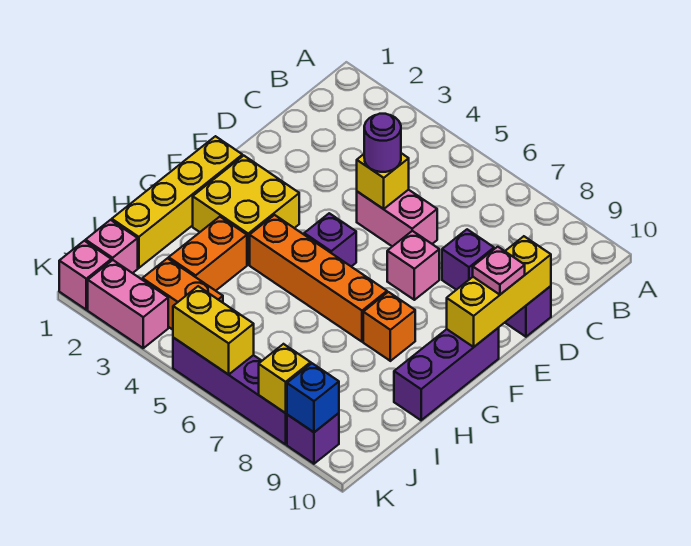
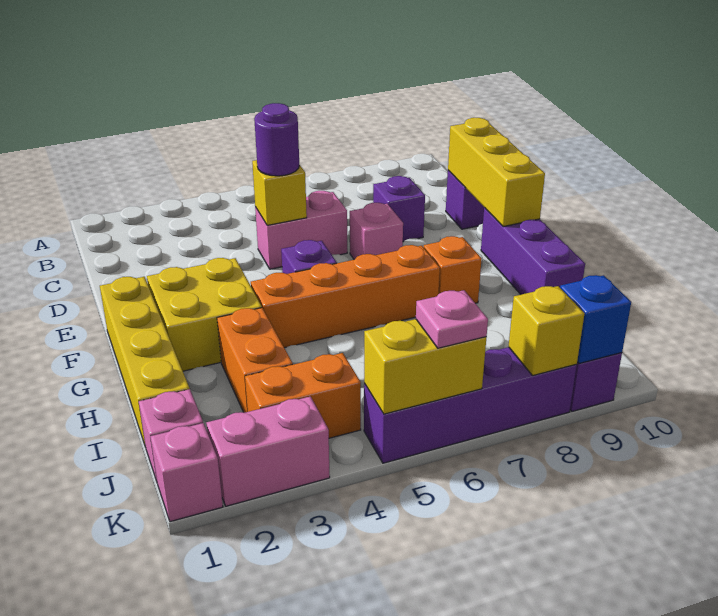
pink 1x1 plate [473,247,525,295] -> pink 1x1 plate moved to [416,290,488,348]

